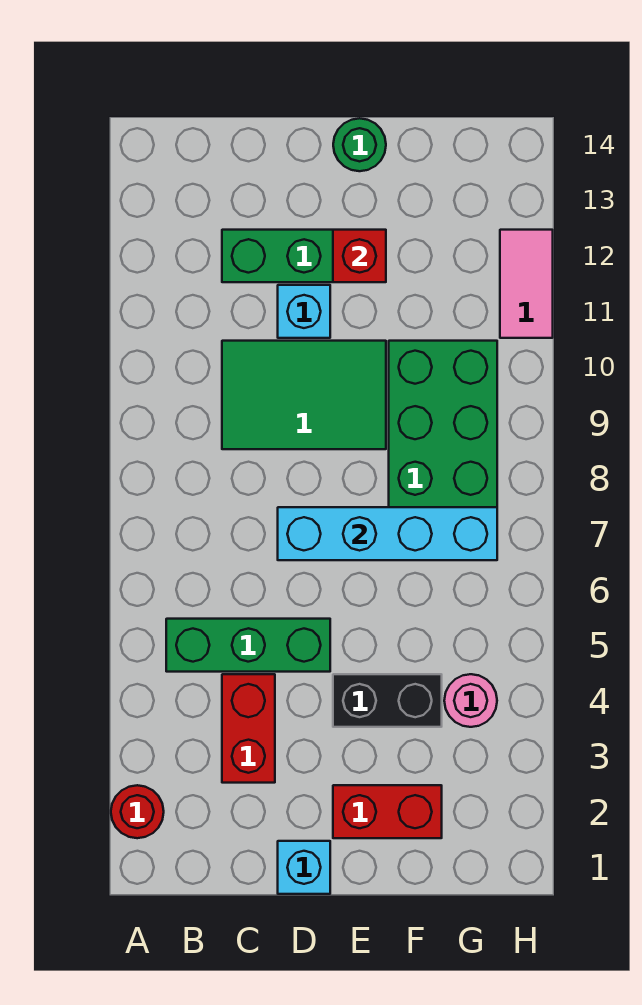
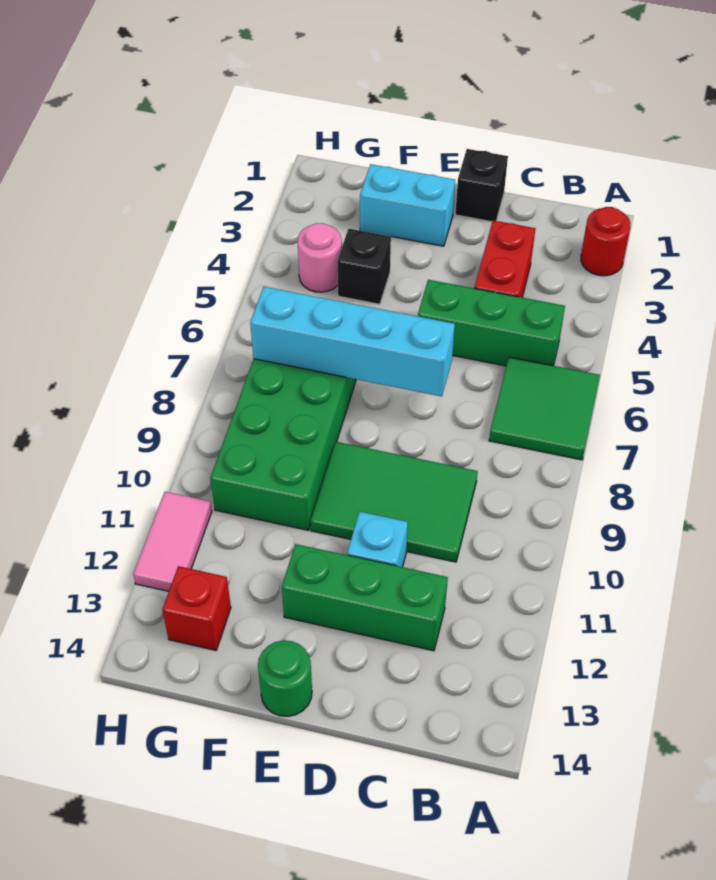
none -> green 2x2 tile [489,357,600,460]
cyan 1x1 brick [278,841,330,894] -> black 1x1 brick [455,149,508,222]
red 1x2 brick [333,785,442,838] -> cyan 1x2 brick [360,164,455,246]
black 1x2 brick [333,674,442,727] -> black 1x1 brick [337,229,391,304]
red 1x1 brick [333,230,386,282] -> red 1x1 brick moved to [162,566,231,650]

